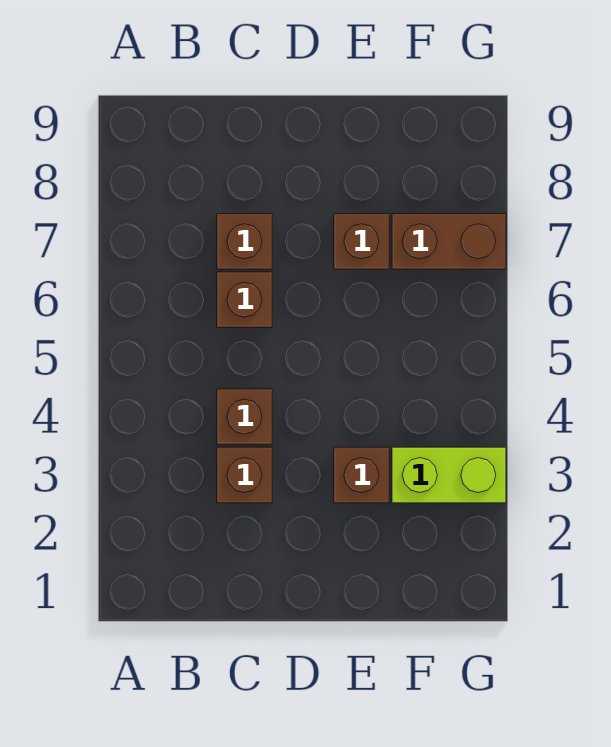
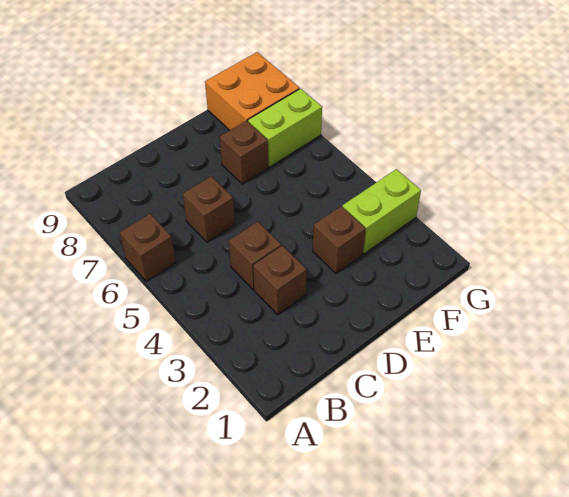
brown 1x1 brick [217,214,272,269] -> brown 1x1 brick moved to [120,214,176,282]
brown 1x2 brick [392,214,506,269] -> lime 1x2 brick [248,89,322,167]
none -> orange 2x2 brick [205,52,300,130]

